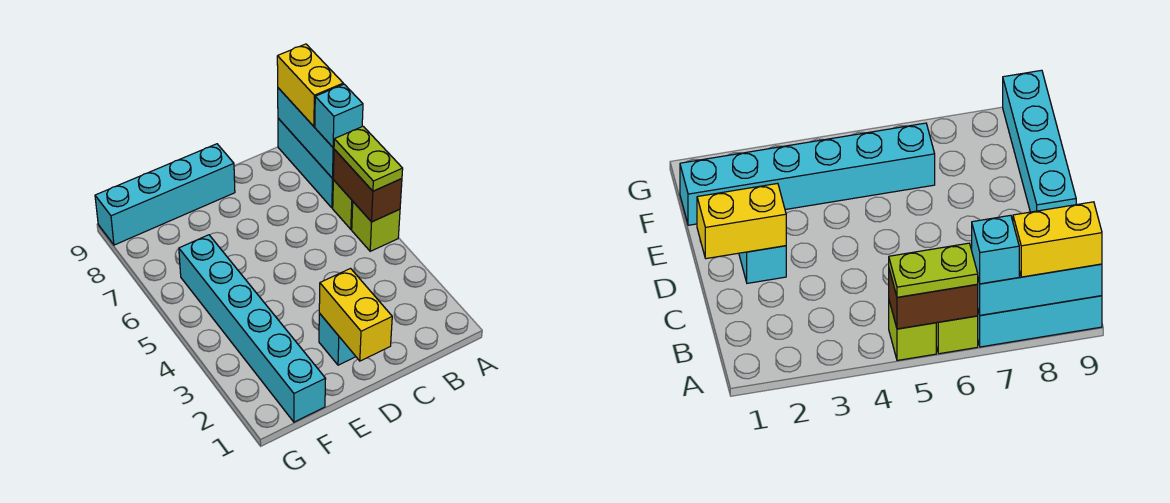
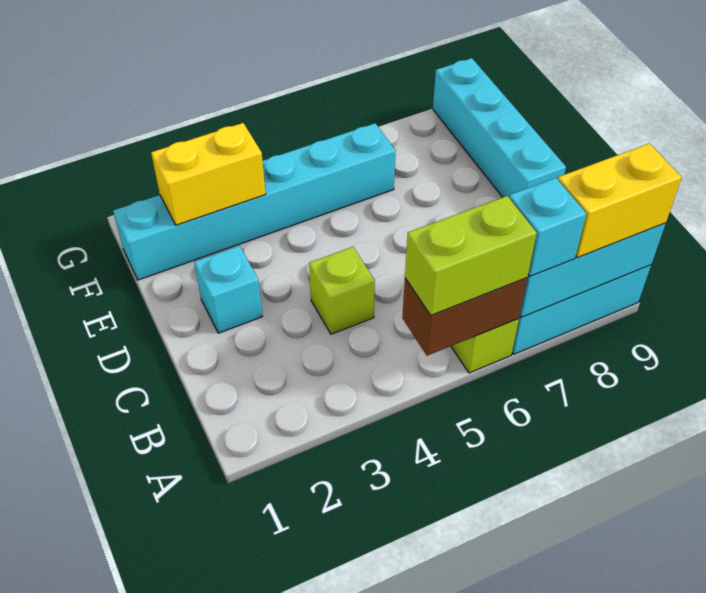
lime 1x1 brick [352,202,400,251] -> lime 1x1 brick moved to [309,247,375,334]
lime 1x2 plate [334,126,403,191] -> lime 1x2 brick [405,196,537,316]
yellow 1x2 brick [319,269,392,361] -> yellow 1x2 brick moved to [151,123,266,225]

